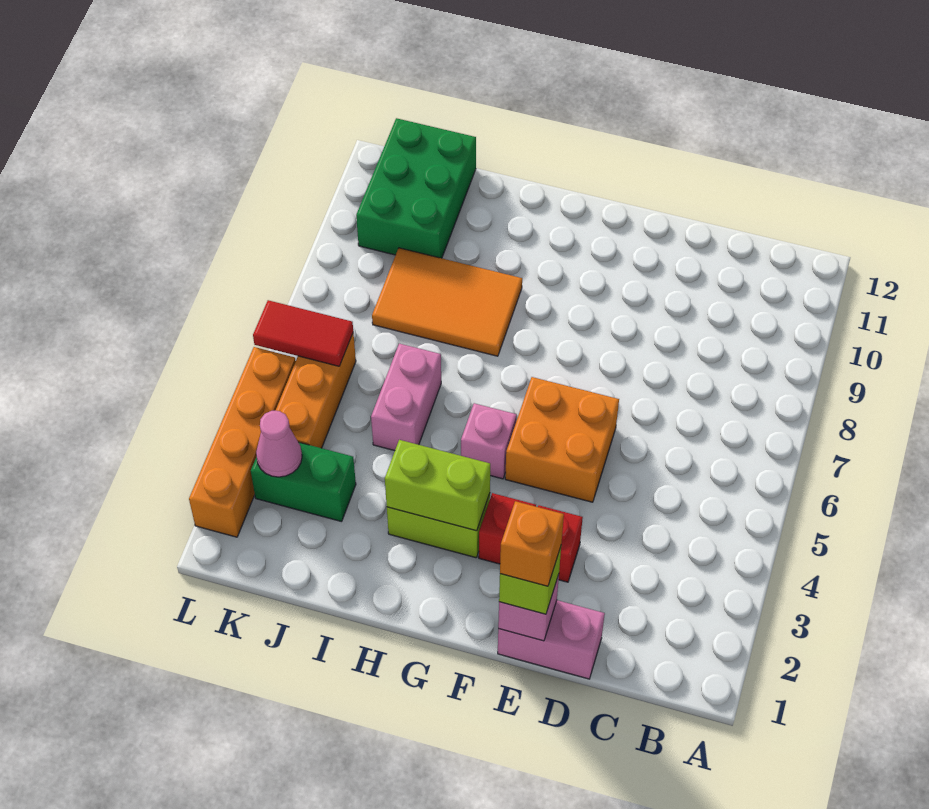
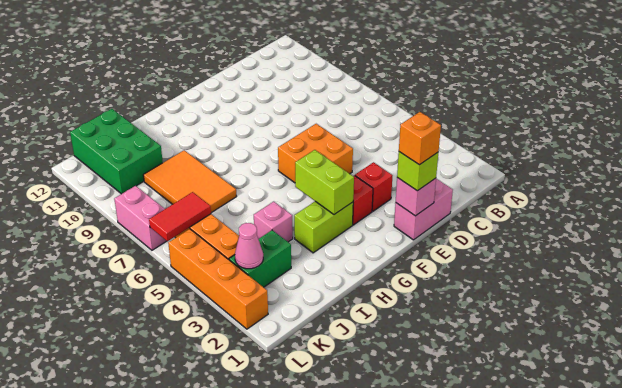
lime 1x2 brick [385,440,490,531] -> lime 1x2 brick turned to [295,150,354,215]
pink 1x1 brick [461,403,517,479] -> pink 1x1 brick moved to [254,201,293,242]
orange 2x3 tile [372,248,522,356] -> orange 2x3 tile turned to [143,150,237,213]
pink 1x2 brick [371,344,441,451] -> pink 1x2 brick moved to [114,186,166,250]

